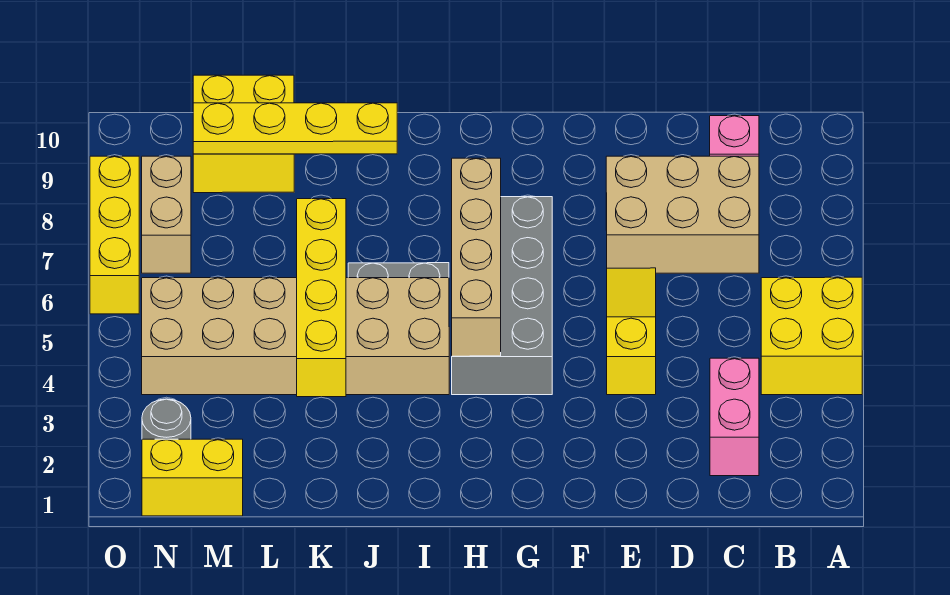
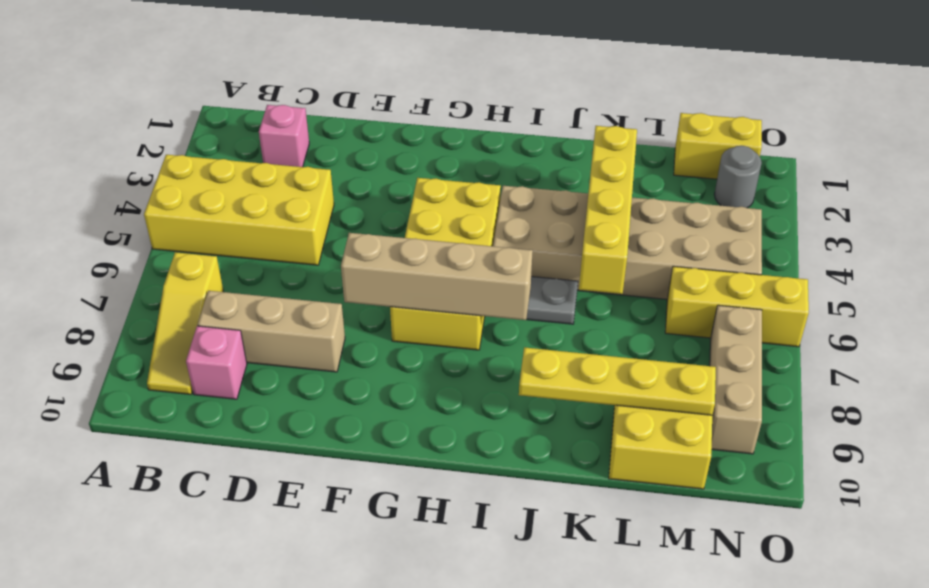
yellow 2x2 brick [761,277,862,395] -> yellow 2x4 brick [144,155,334,265]
pink 1x2 brick [710,358,759,476] -> pink 1x1 brick [259,105,309,167]
tan 2x3 brick [606,156,759,273] -> tan 1x3 brick [198,291,345,372]
yellow 1x3 slope [607,268,656,395] -> yellow 1x3 slope moved to [147,252,223,394]
grey 2x4 brick [452,197,552,395] -> yellow 2x4 brick [390,178,501,350]
tan 1x4 brick [452,158,501,356] -> tan 1x4 brick turned to [341,233,533,320]
tan 1x2 brick [142,156,191,273] -> tan 1x3 brick [710,305,762,454]
yellow 1x3 brick [90,156,139,314] -> yellow 1x3 brick turned to [665,266,809,347]

